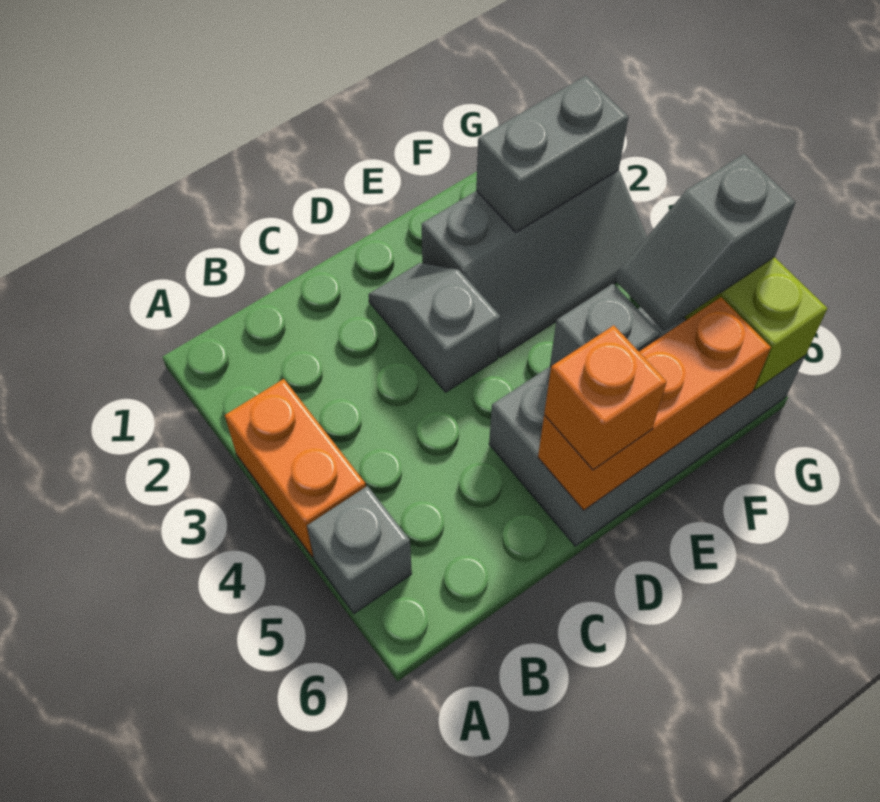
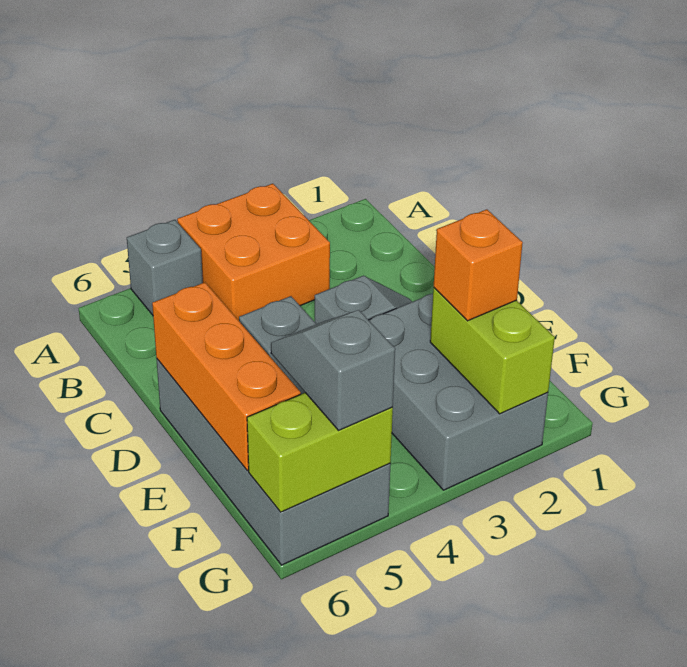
orange 1x2 brick [225,379,366,557] -> orange 2x2 brick [177,184,330,321]
orange 1x1 brick [544,325,667,470] -> orange 1x1 brick moved to [434,209,523,321]
grey 2x3 slope [422,170,647,357] -> grey 2x3 brick [369,293,548,490]
grey 1x2 brick [476,76,628,232] -> lime 1x2 brick [430,288,555,414]

